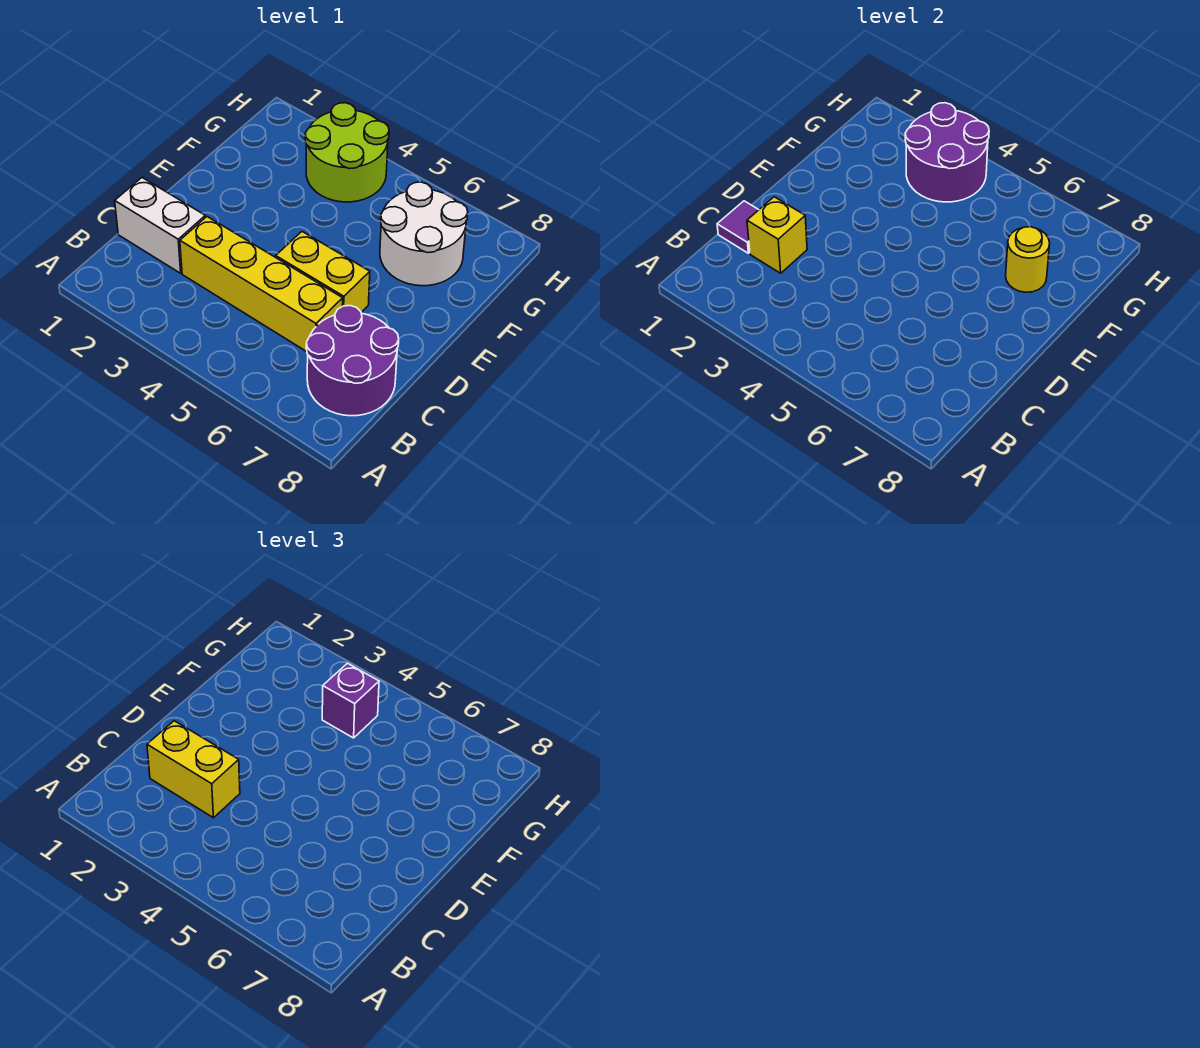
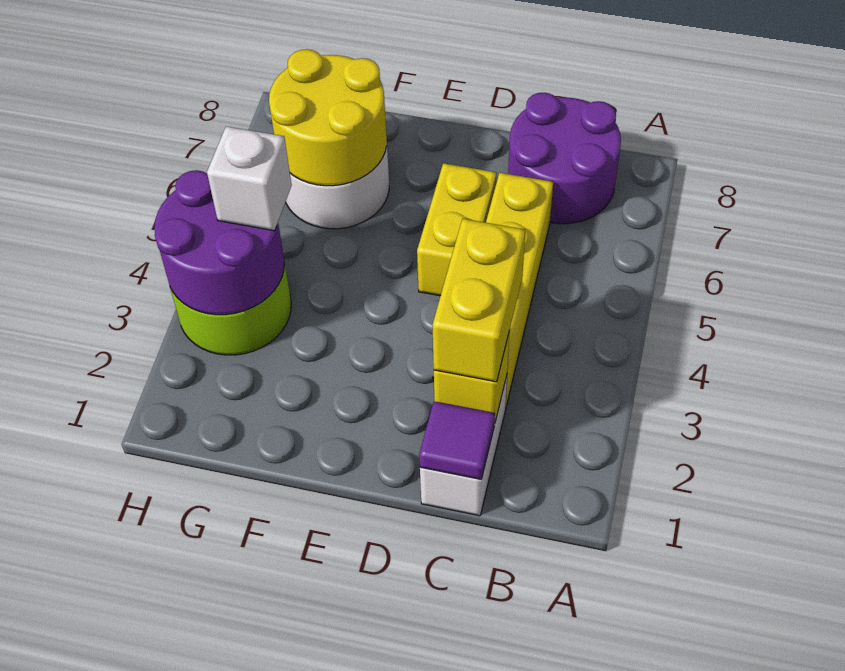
yellow 1x1 round brick [1006,227,1050,292] -> yellow 2x2 round brick [269,49,387,186]
purple 1x1 brick [322,663,379,738] -> white 1x1 brick [207,126,292,231]

